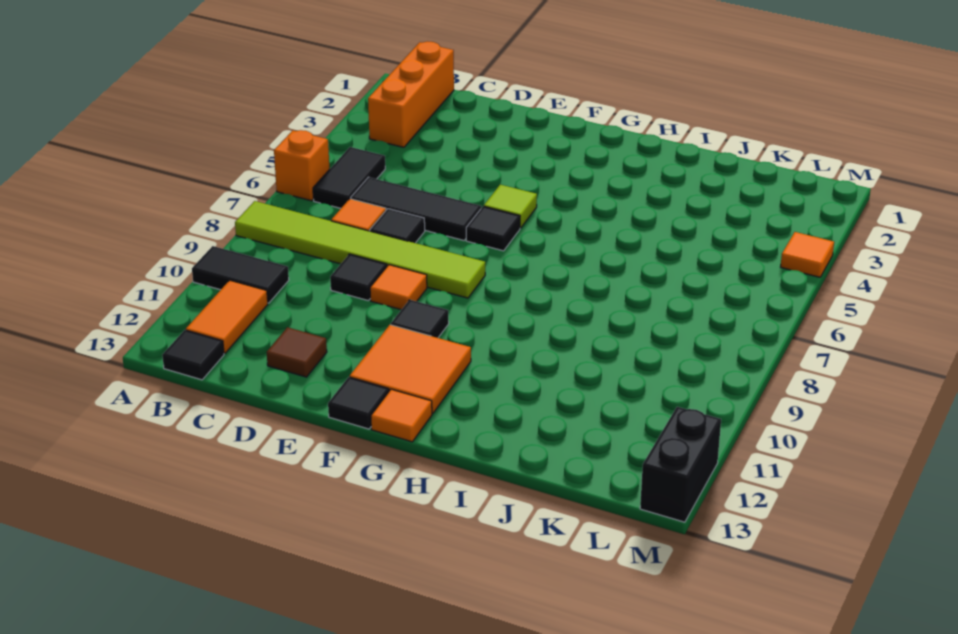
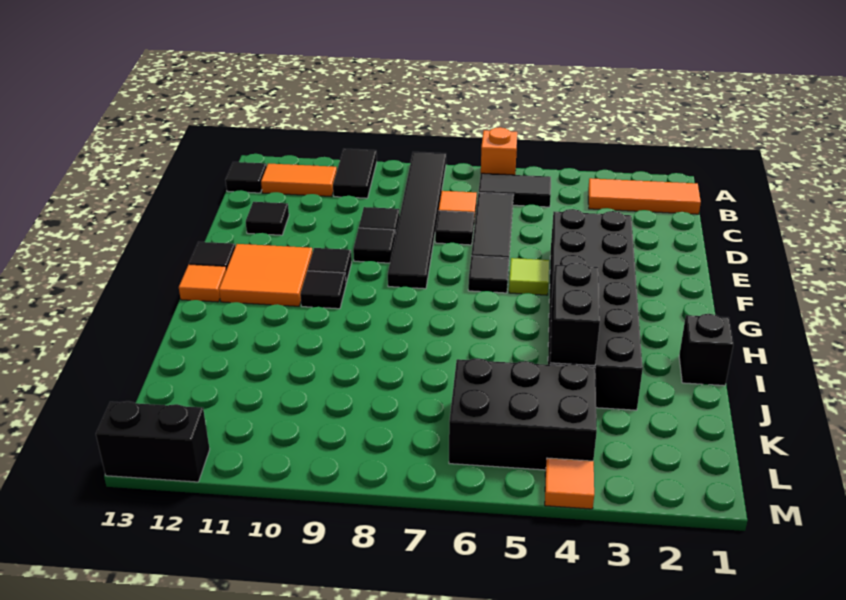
lime 1x6 tile [235,201,485,298] -> black 1x6 tile [388,152,446,289]
orange 1x3 brick [368,41,454,147] -> orange 1x3 tile [588,178,701,214]
brown 1x1 tile [267,327,327,377] -> black 1x1 tile [246,202,289,235]
none -> black 2x6 brick [548,209,643,410]
orange 1x1 tile [370,265,427,310] -> black 1x1 tile [353,228,395,263]
none -> black 1x1 tile [300,271,346,309]
none -> black 1x1 brick [679,314,733,386]
none -> black 1x2 brick [550,263,600,366]
none -> black 2x3 brick [449,358,597,470]

